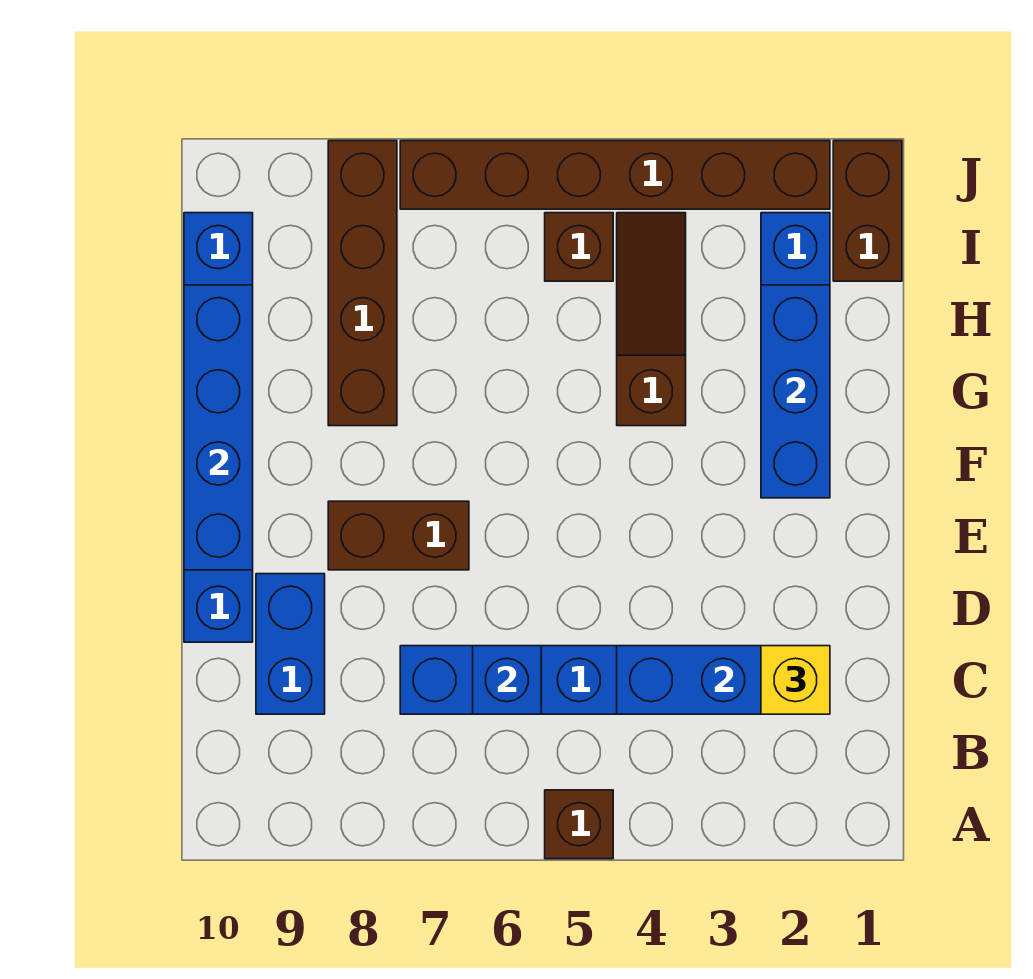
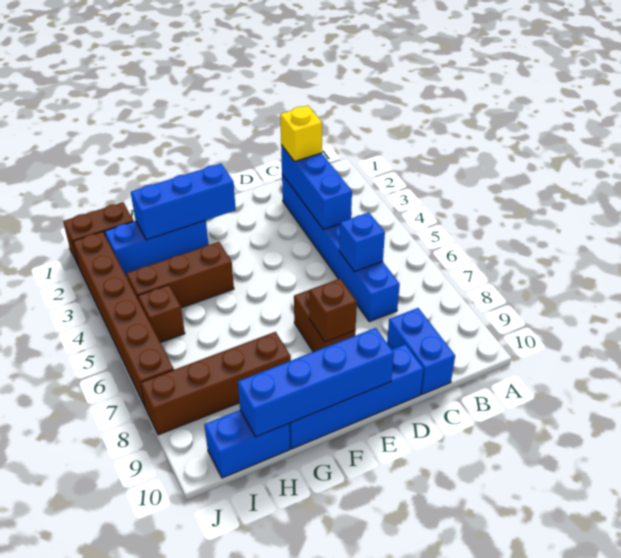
brown 1x1 brick [545,790,613,859] -> brown 1x1 brick moved to [309,279,357,342]
blue 1x2 brick [256,574,325,714] -> blue 1x2 brick turned to [387,308,455,394]
brown 1x3 slope [617,213,686,426] -> brown 1x3 brick [126,242,234,308]

